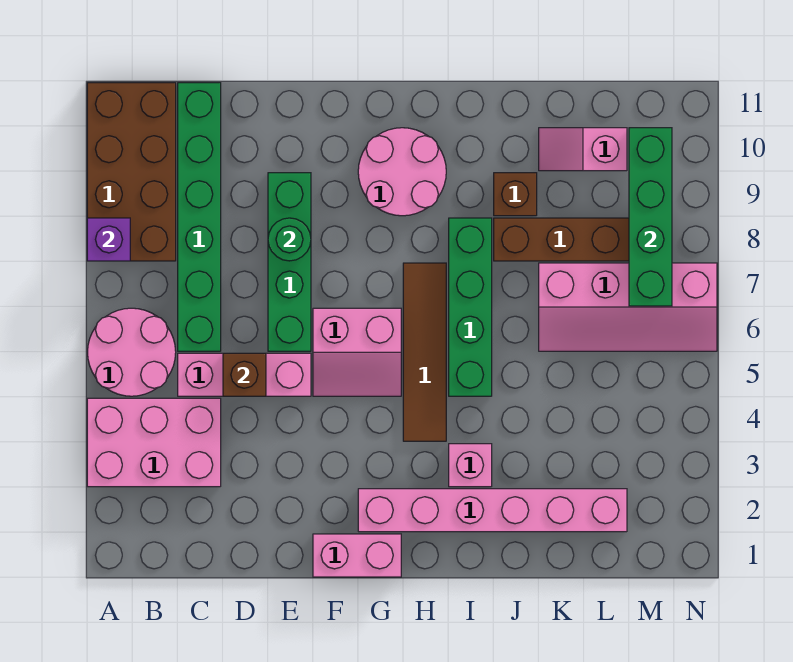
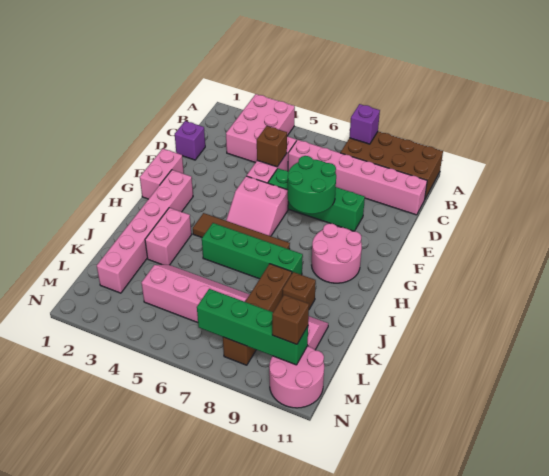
pink 2x2 round brick [88,308,176,396] -> pink 2x2 round brick moved to [269,346,324,408]
green 1x6 brick [178,83,221,351] -> pink 1x6 brick [288,140,427,215]
none -> purple 1x1 brick [175,121,205,160]
green 1x1 round brick [268,218,311,261] -> green 2x2 round brick [288,156,336,214]
pink 2x2 slope [313,308,401,396] -> pink 2x2 slope turned to [226,176,288,236]
pink 1x1 brick [449,444,492,487] -> pink 1x2 brick [145,208,191,265]
pink 2x4 slope [539,263,717,351] -> pink 2x4 slope turned to [142,265,250,323]
none -> brown 1x1 brick [272,295,309,344]

